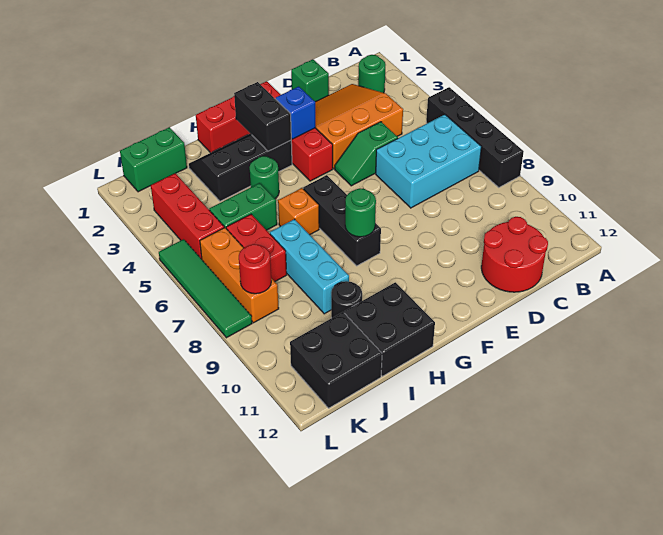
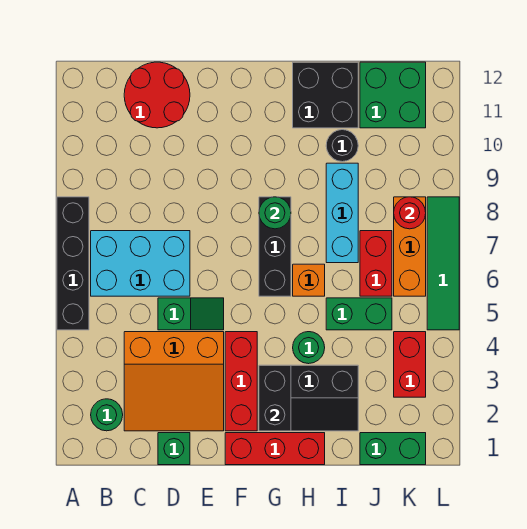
blue 1x1 brick [276,86,316,139] -> none
black 2x2 brick [290,312,382,408] -> green 2x2 brick [360,62,426,128]
red 1x3 brick [151,173,224,259] -> red 1x2 brick [394,332,426,397]

